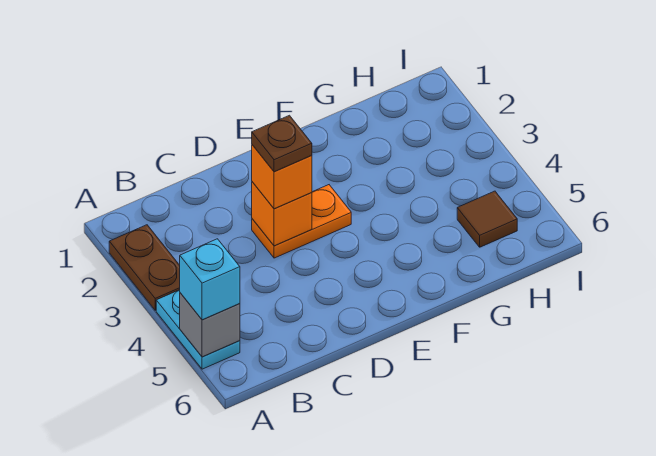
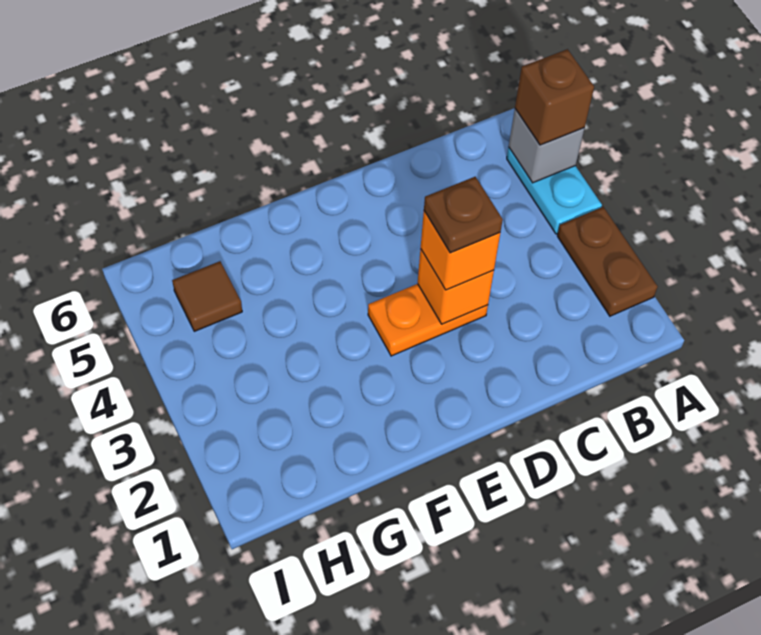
cyan 1x1 brick [180,239,240,320] -> brown 1x1 brick [515,49,594,145]

